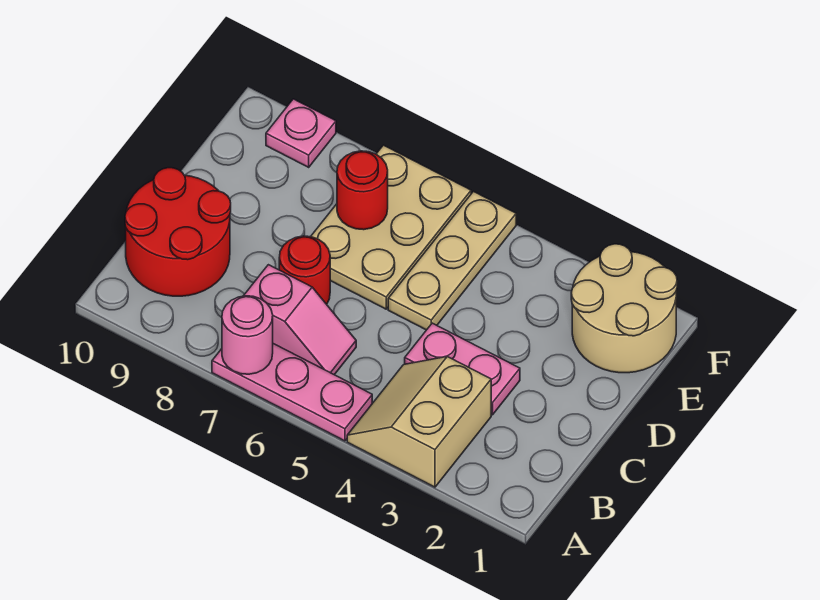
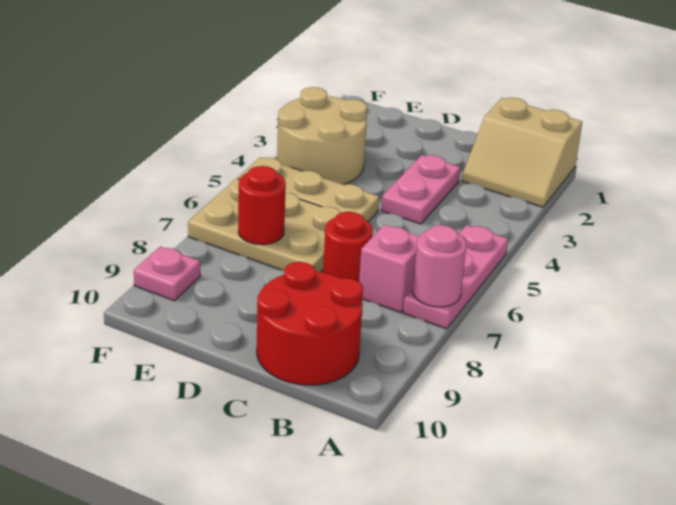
tan 2x2 slope [347,357,491,487] -> tan 2x2 slope moved to [462,98,582,207]
tan 2x2 round brick [571,244,677,373] -> tan 2x2 round brick moved to [277,87,367,185]

